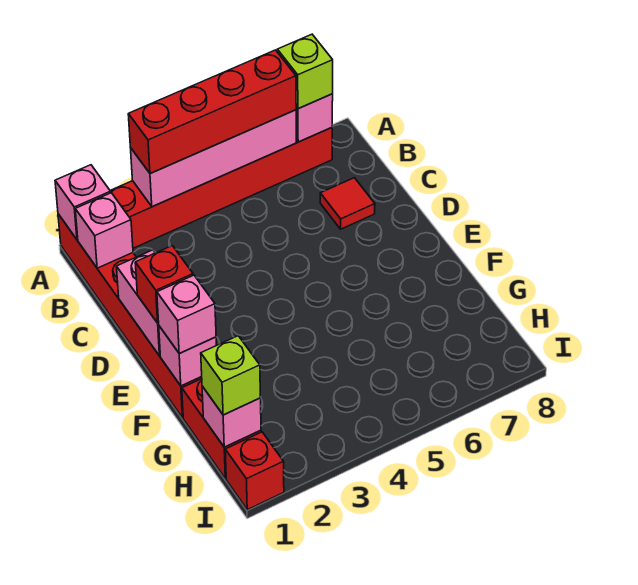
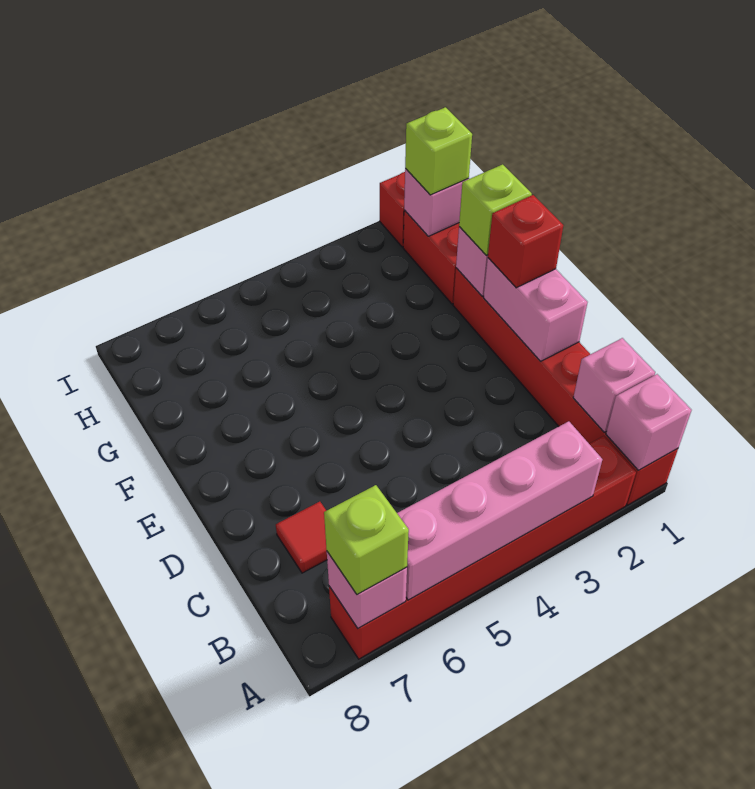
red 1x4 brick [128,50,296,174] -> none
pink 1x1 brick [157,275,216,353] -> lime 1x1 brick [459,164,532,255]

